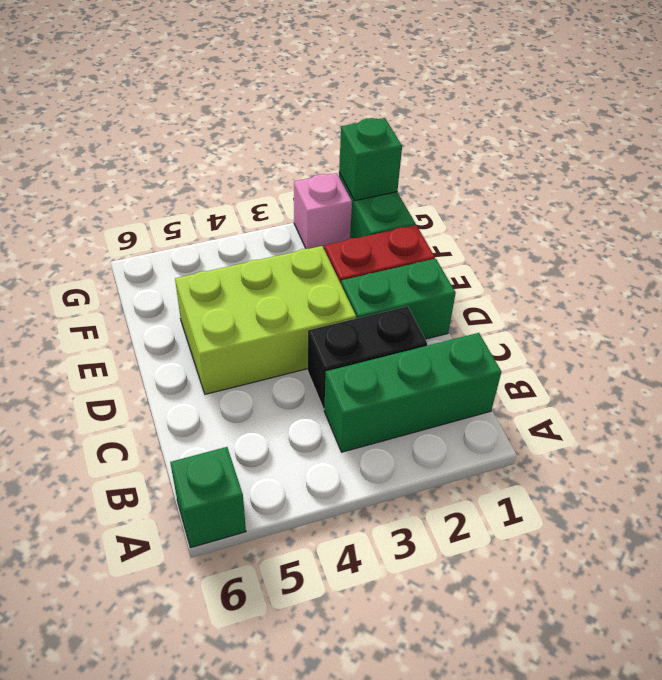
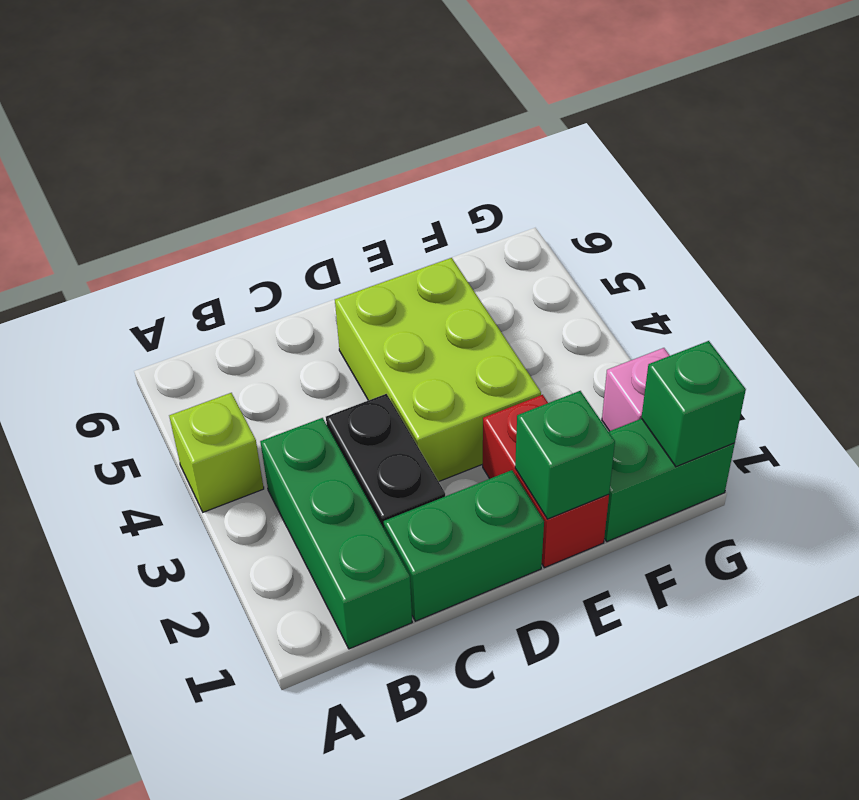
none -> lime 1x1 brick [169,393,264,512]
green 1x1 brick [170,447,246,548] -> green 1x1 brick moved to [515,391,615,519]
green 1x2 brick [341,259,456,339] -> green 1x2 brick turned to [384,470,544,621]

